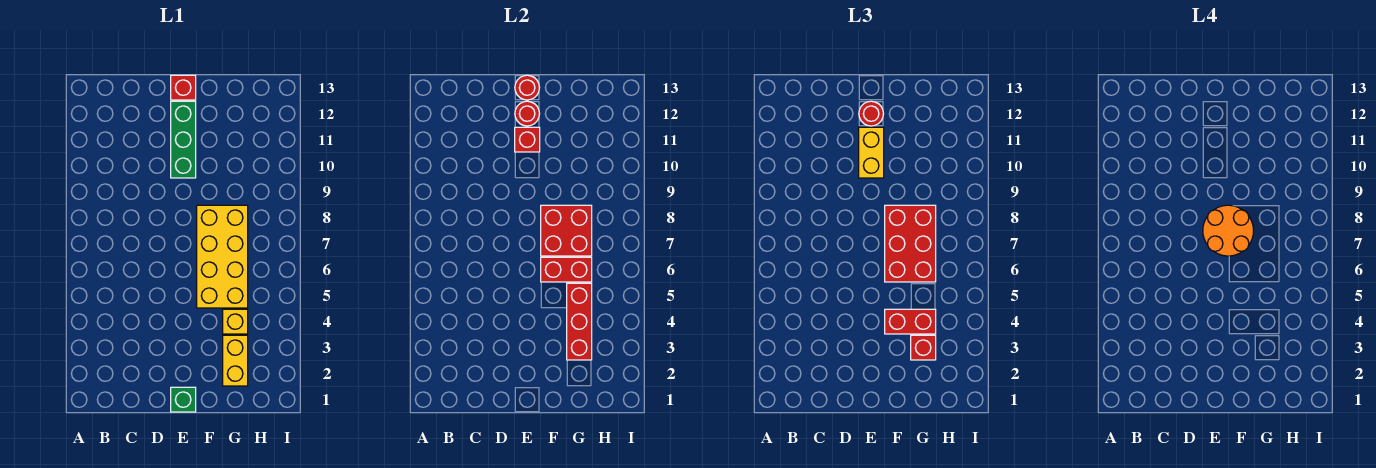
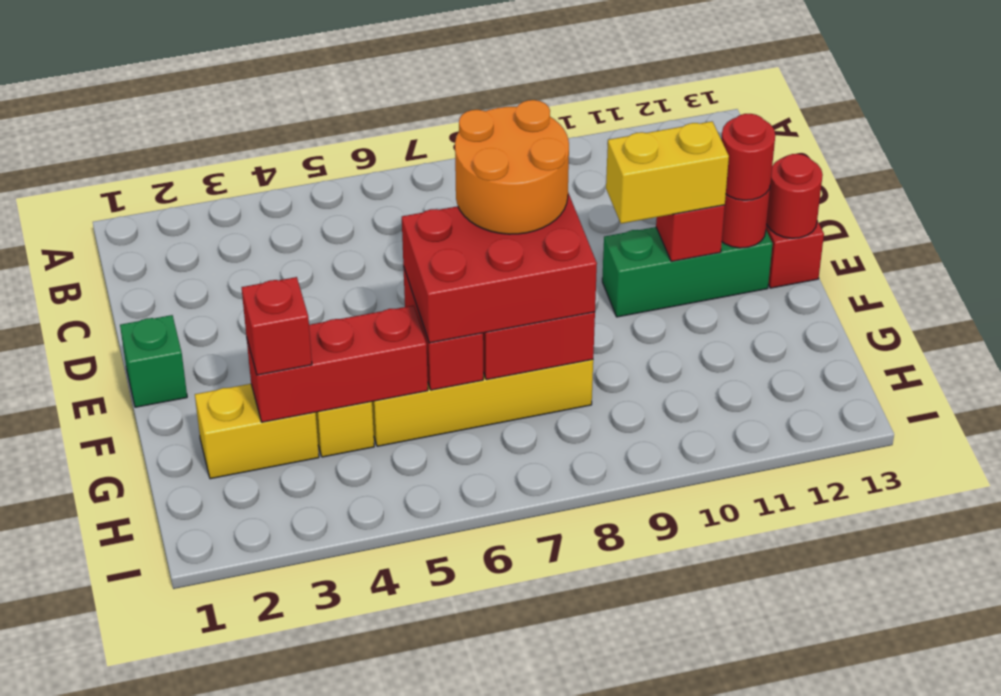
red 1x2 brick [885,309,936,334] -> none

